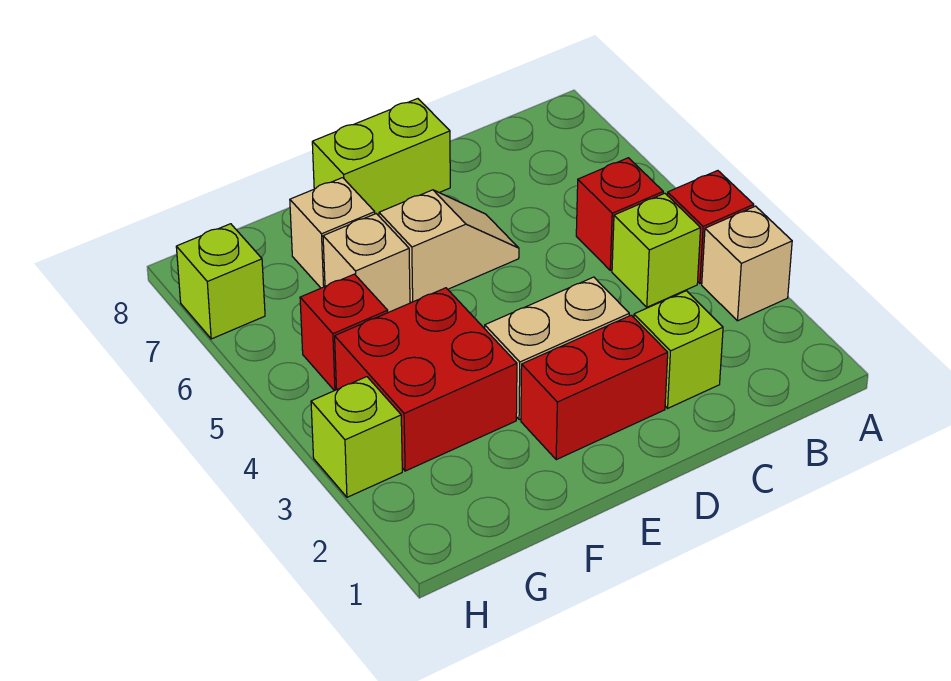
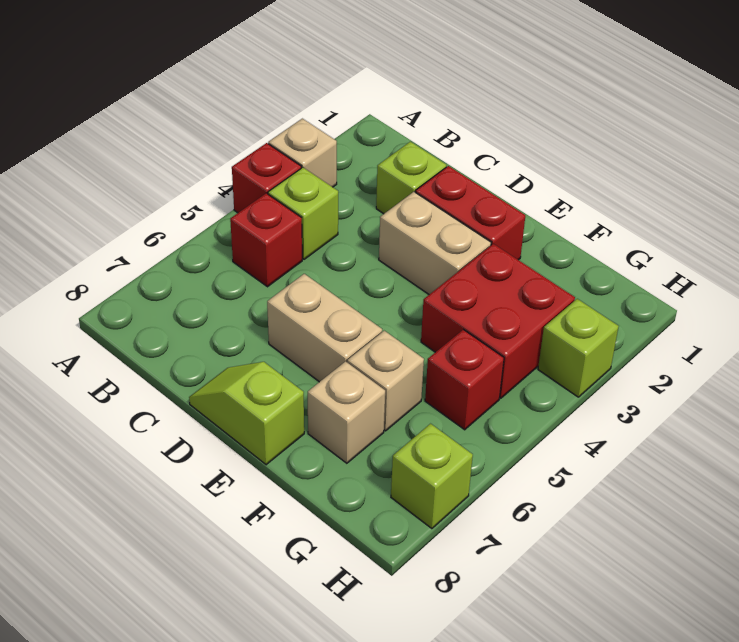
tan 1x2 slope [379,190,519,303] -> tan 1x2 brick [267,274,382,382]
lime 1x2 brick [312,99,450,216] -> lime 1x2 slope [189,362,304,465]

